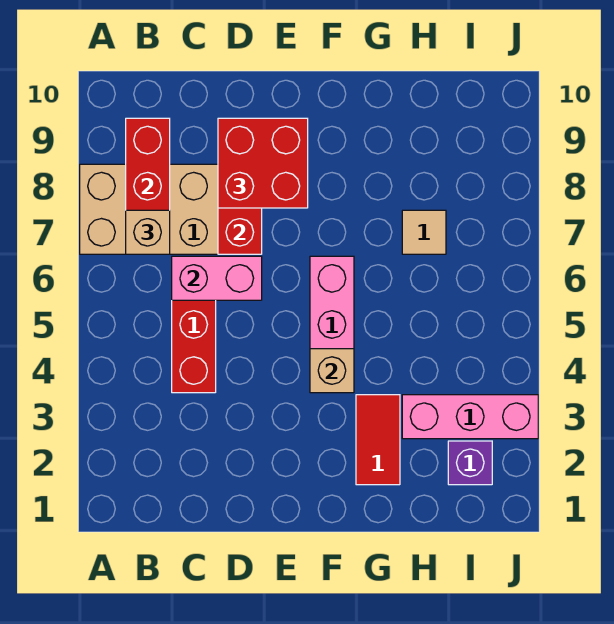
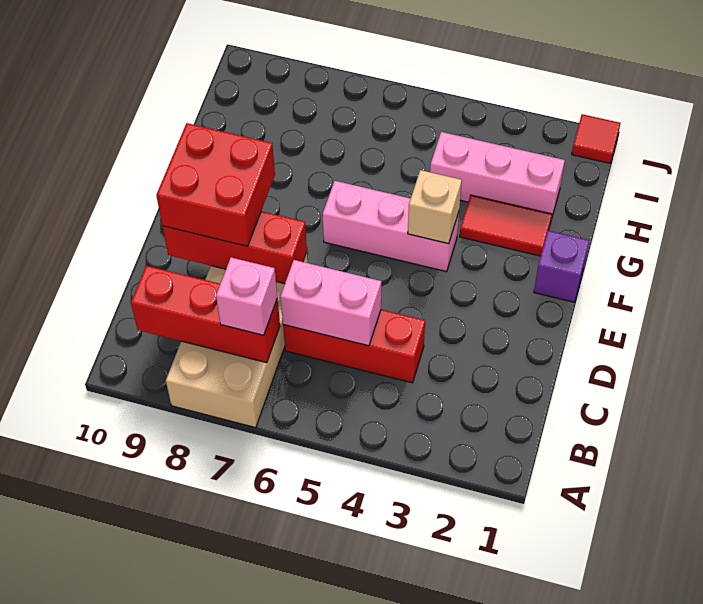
tan 1x1 brick [126,210,170,254] -> pink 1x1 brick [216,258,277,335]
pink 1x2 brick [172,256,262,300] -> pink 1x2 brick turned to [280,260,381,346]
pink 1x3 brick [402,395,538,439] -> pink 1x3 brick turned to [430,132,565,220]
tan 1x1 tile [402,210,446,254] -> none
purple 1x1 brick [448,441,492,485] -> purple 1x1 brick moved to [534,231,589,302]
none -> red 1x1 tile [572,114,620,163]

